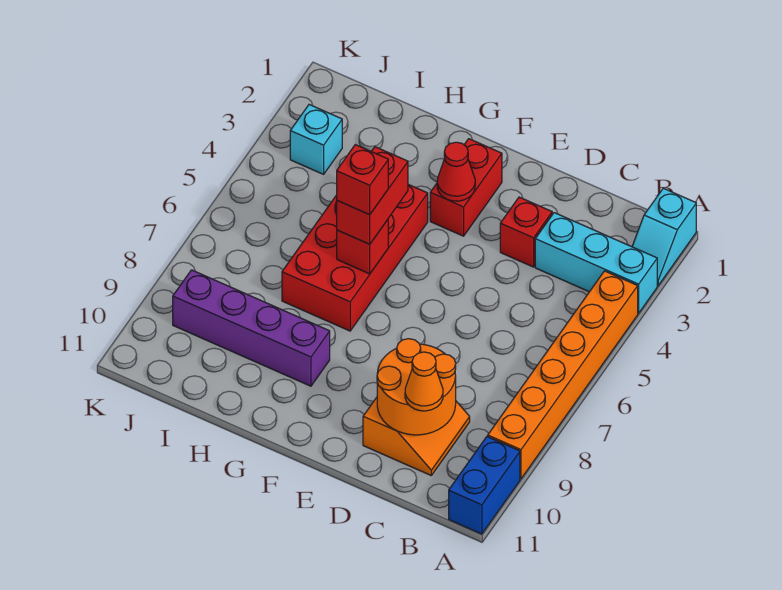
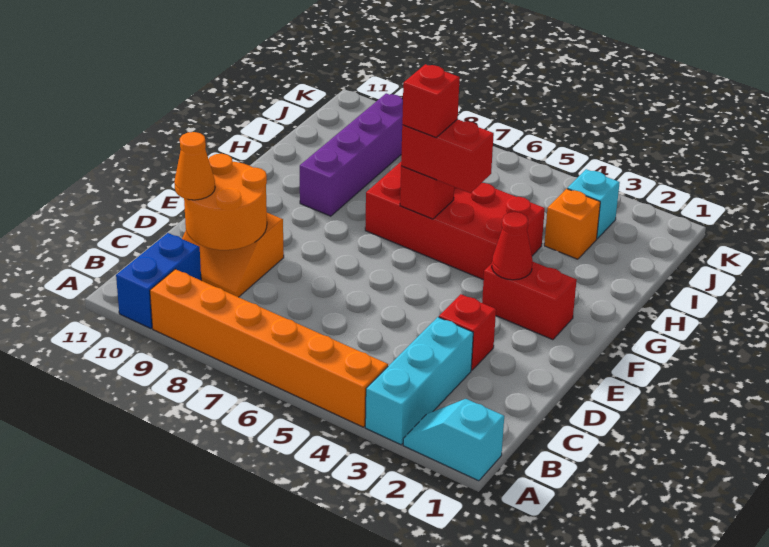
blue 1x2 brick [449,437,520,534] -> blue 1x2 brick turned to [116,233,201,329]
none -> orange 1x1 brick [544,189,600,259]

